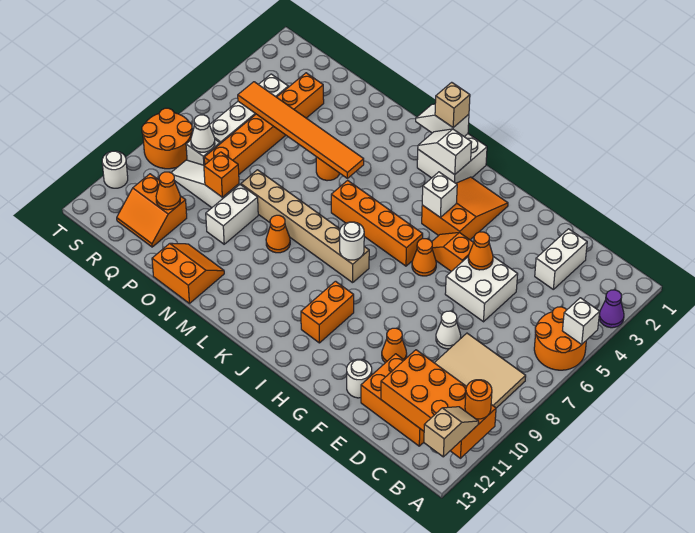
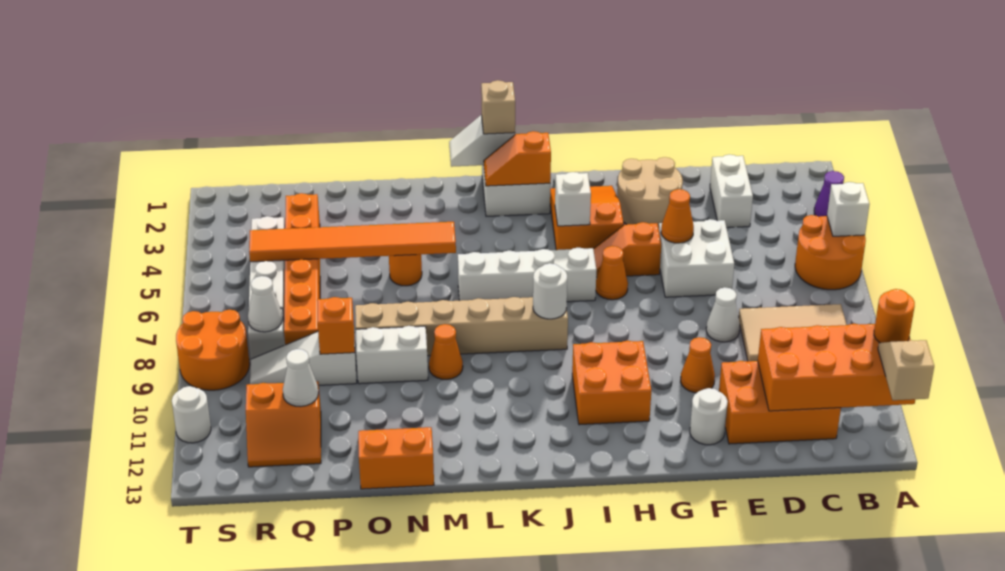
none -> tan 2x2 round brick [617,157,683,228]
orange 1x4 brick [331,180,423,266] -> white 1x4 brick [458,248,597,302]
orange 1x2 brick [301,281,354,343] -> orange 2x2 brick [572,341,651,425]
white 1x2 slope [418,129,472,175] -> orange 1x2 slope [484,131,551,186]
white 1x2 brick [206,185,258,244] -> white 1x2 brick turned to [356,326,428,384]
orange 1x1 cone [156,172,180,210] -> white 1x1 cone [283,349,318,407]

